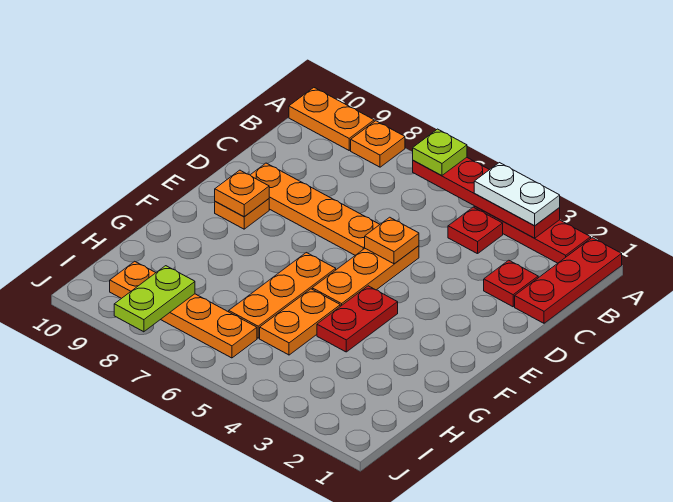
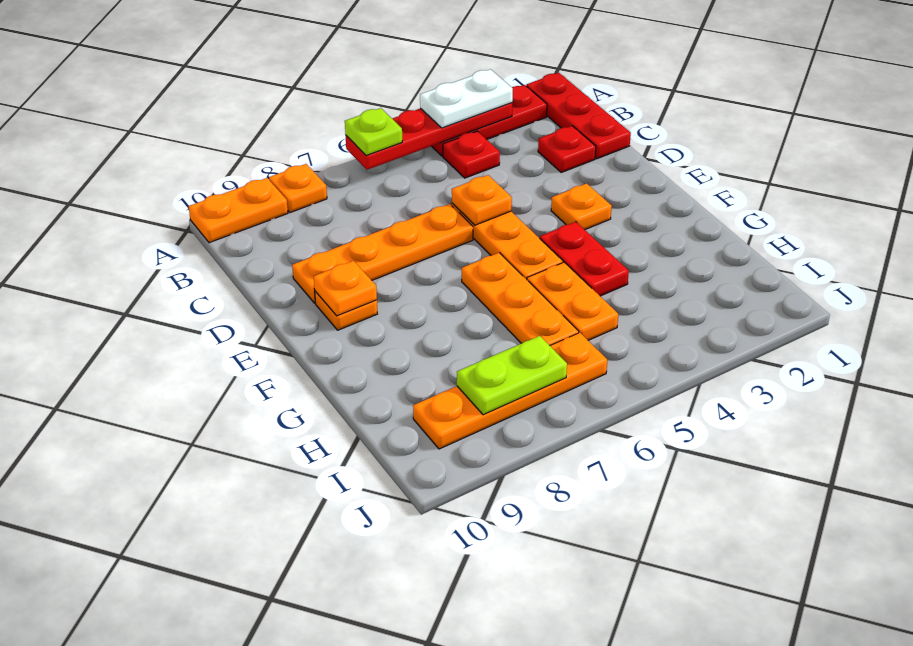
none -> orange 1x1 plate [551,183,612,230]
lime 1x2 plate [114,266,195,332] -> lime 1x2 plate turned to [457,336,567,415]

